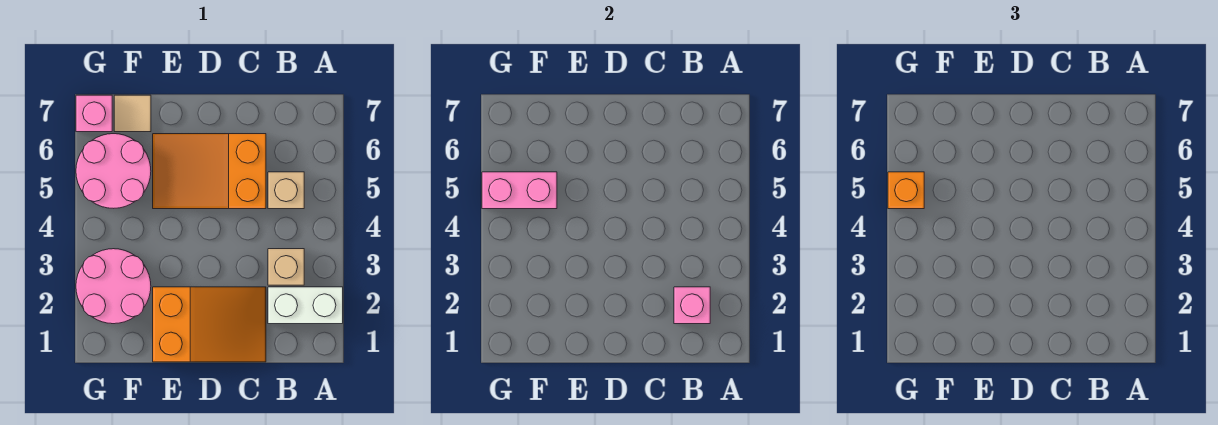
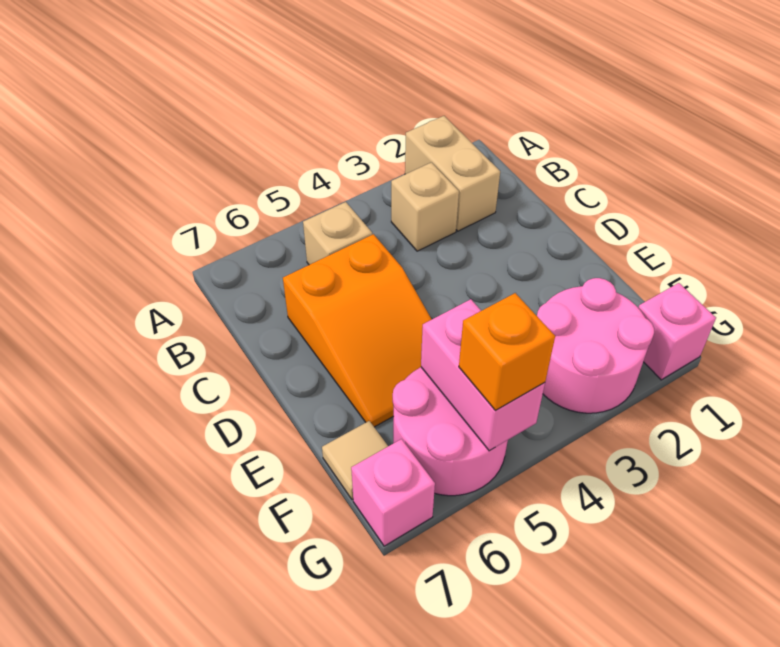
white 1x2 brick [268,287,343,324] -> tan 1x2 brick [405,116,500,231]
pink 1x1 brick [674,287,710,324] -> pink 1x1 brick moved to [638,283,716,380]
orange 2x3 slope [153,287,266,362] -> none

